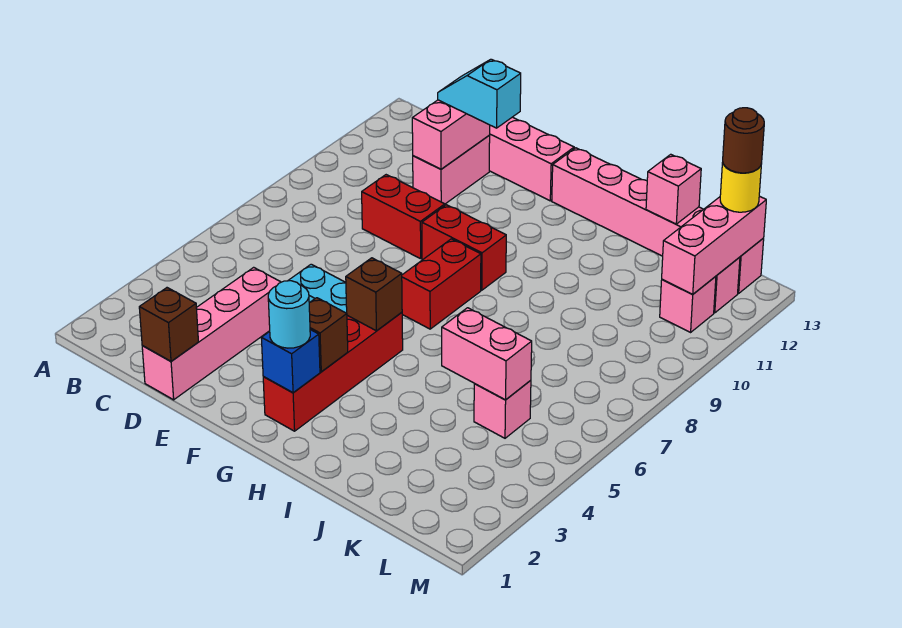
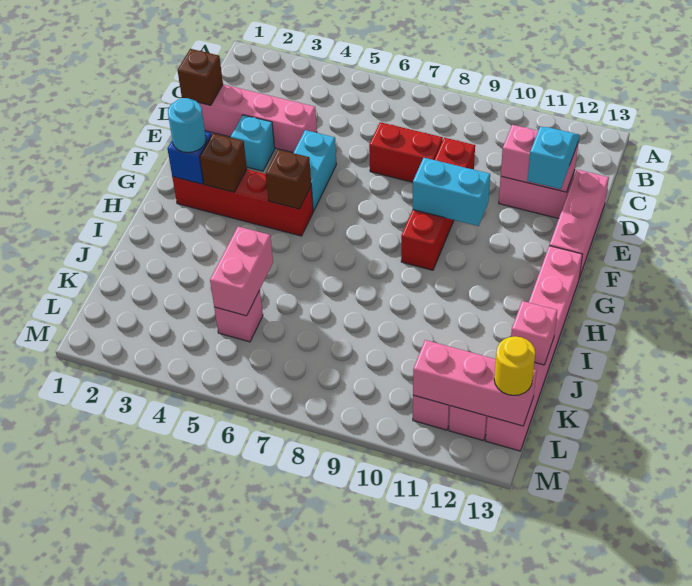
none -> cyan 1x1 brick [231,115,275,171]
none -> cyan 1x2 brick [413,158,490,226]
red 1x2 brick [402,239,481,329] -> red 1x2 brick moved to [369,122,443,182]
brown 1x1 round brick [723,108,764,173] -> none

